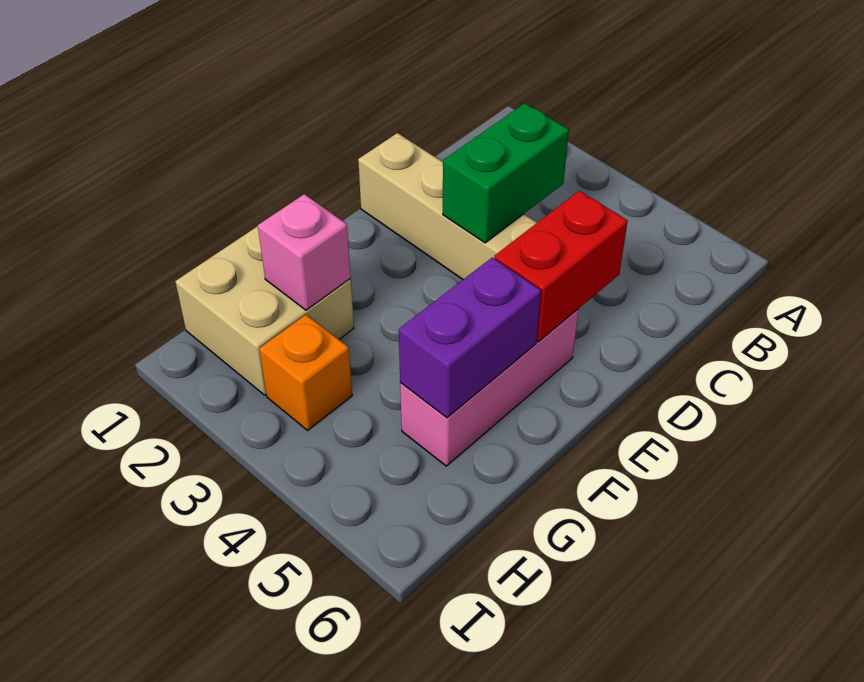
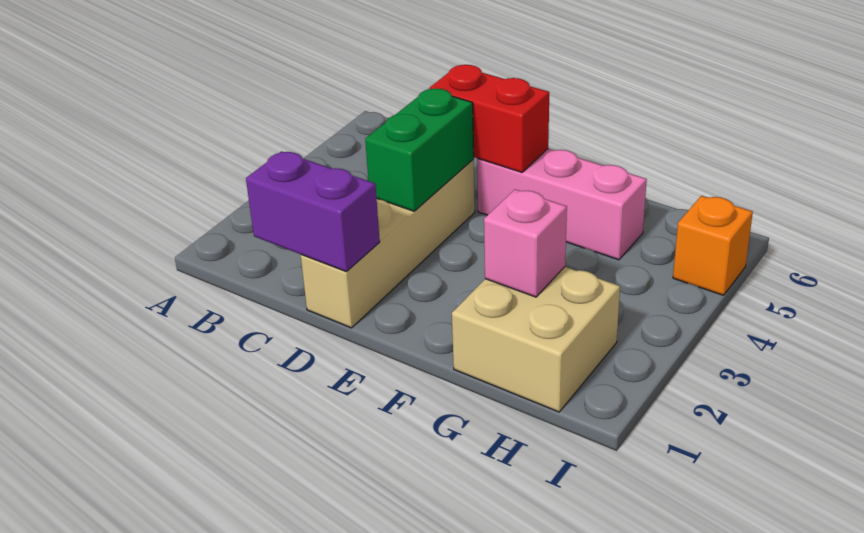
green 1x2 brick [443,103,569,243] -> green 1x2 brick turned to [365,88,474,211]
purple 1x2 brick [399,258,541,418] -> purple 1x2 brick moved to [246,151,380,271]
orange 1x1 brick [259,315,352,430] -> orange 1x1 brick moved to [673,196,753,295]

